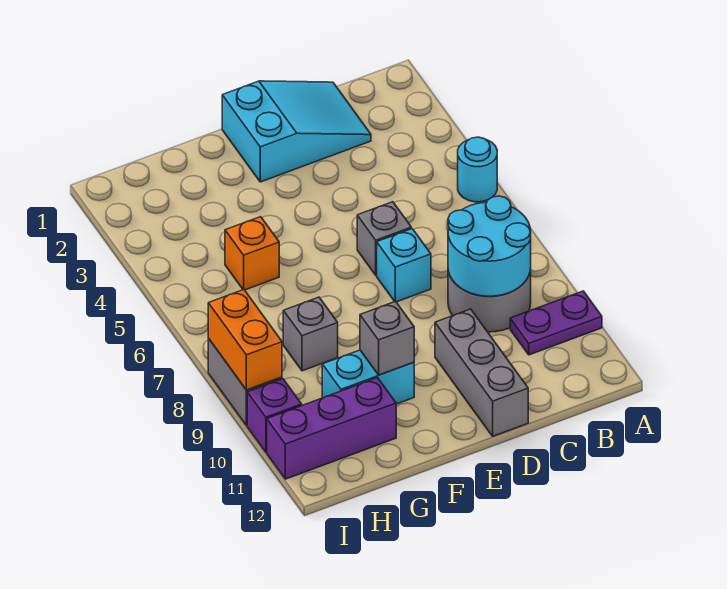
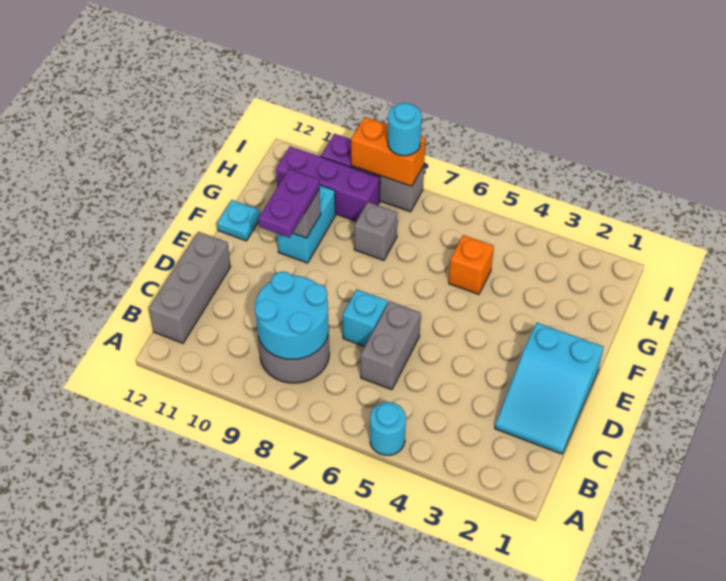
purple 1x2 plate [510,291,602,355] -> purple 1x2 plate moved to [258,169,320,238]
grey 1x1 brick [357,202,411,275] -> grey 1x2 brick [361,301,421,390]
grey 1x3 brick [435,309,528,436] -> grey 1x3 brick turned to [149,232,231,343]
none -> cyan 1x1 plate [217,200,261,241]
purple 1x3 brick [267,378,396,479] -> purple 1x3 brick turned to [276,146,380,221]
none -> cyan 1x1 round brick [388,103,422,156]

